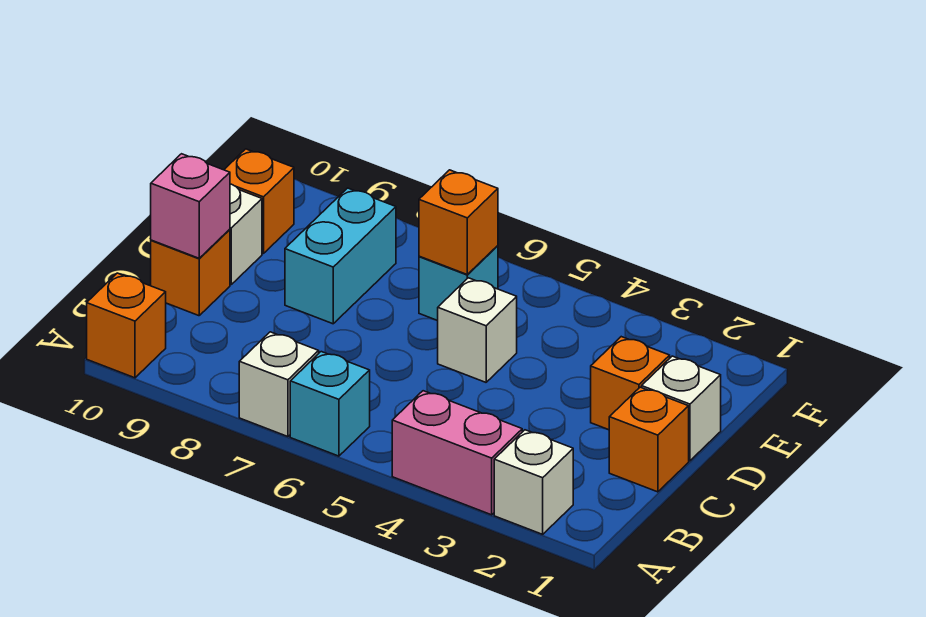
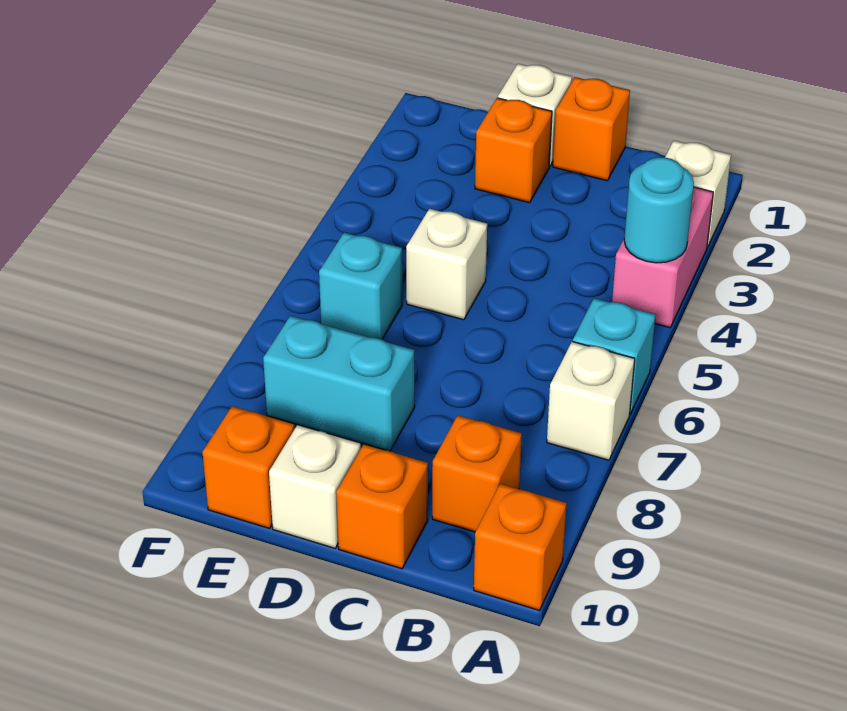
none -> cyan 1x1 round brick [624,157,694,263]
pink 1x1 brick [151,154,230,258] -> none
orange 1x1 brick [419,170,498,274] -> orange 1x1 brick moved to [432,415,522,532]

